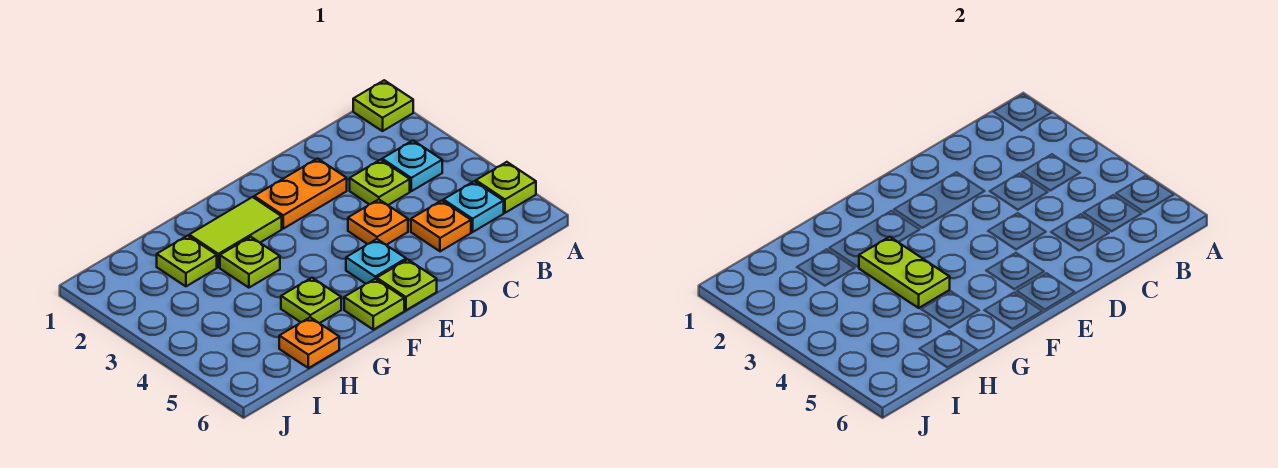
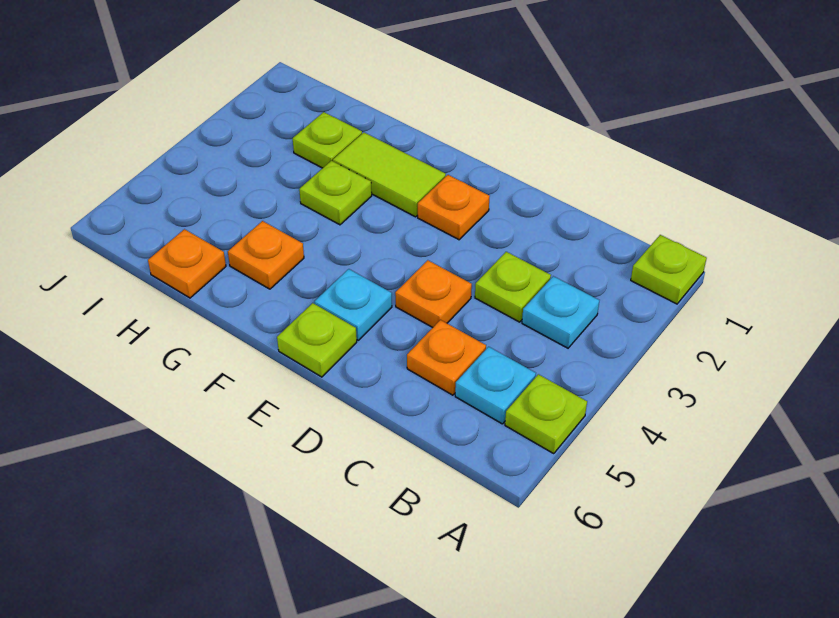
orange 1x2 plate [254,159,347,229] -> orange 1x1 plate [418,175,490,240]
lime 1x1 plate [344,279,404,330] -> none
lime 1x2 plate [859,237,950,308] -> none
lime 1x1 plate [281,278,341,323] -> orange 1x1 plate [228,221,304,289]

